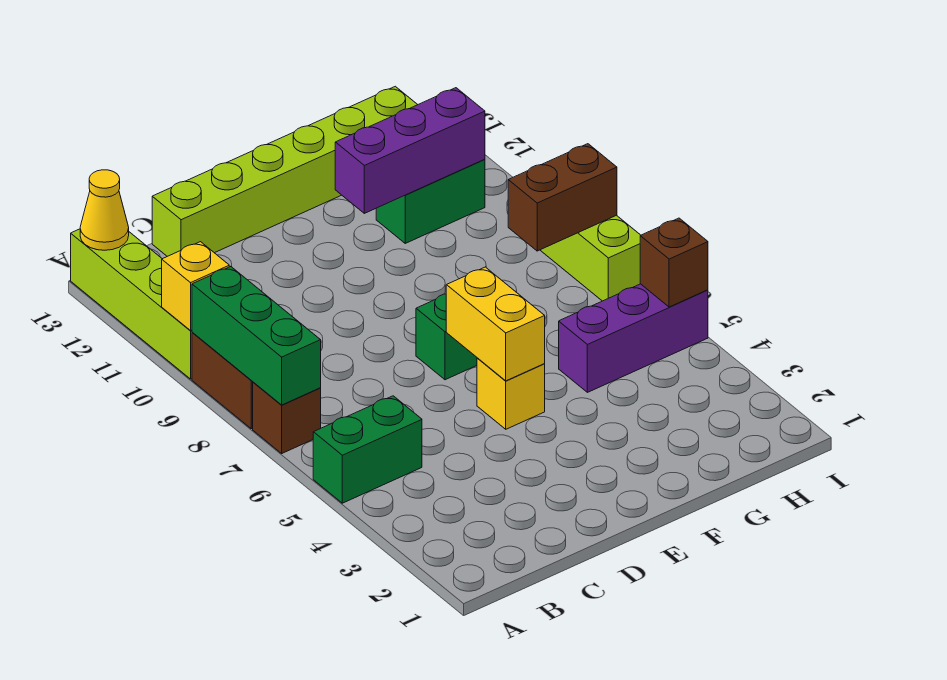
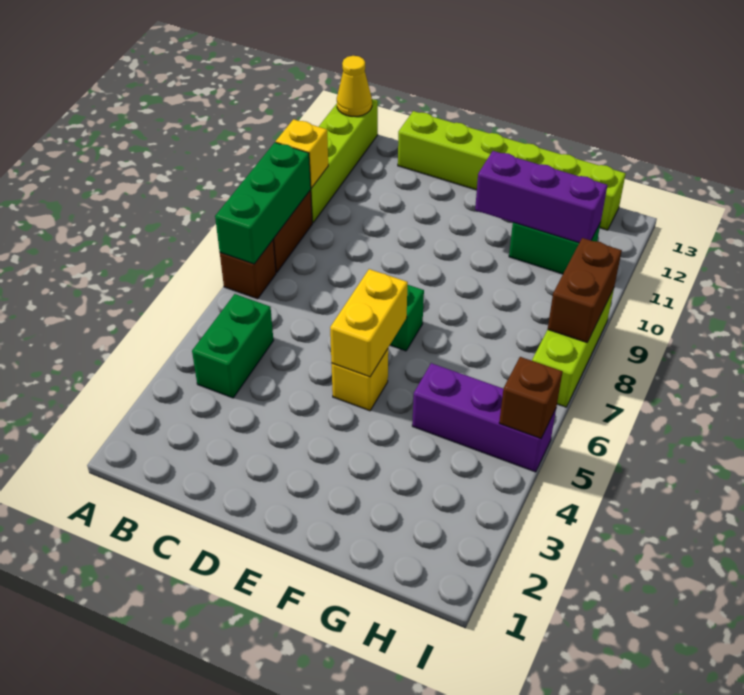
green 1x2 brick [313,396,422,503] -> green 1x2 brick turned to [192,294,273,398]
brown 1x2 brick [508,144,617,251] -> brown 1x2 brick turned to [548,238,622,342]

